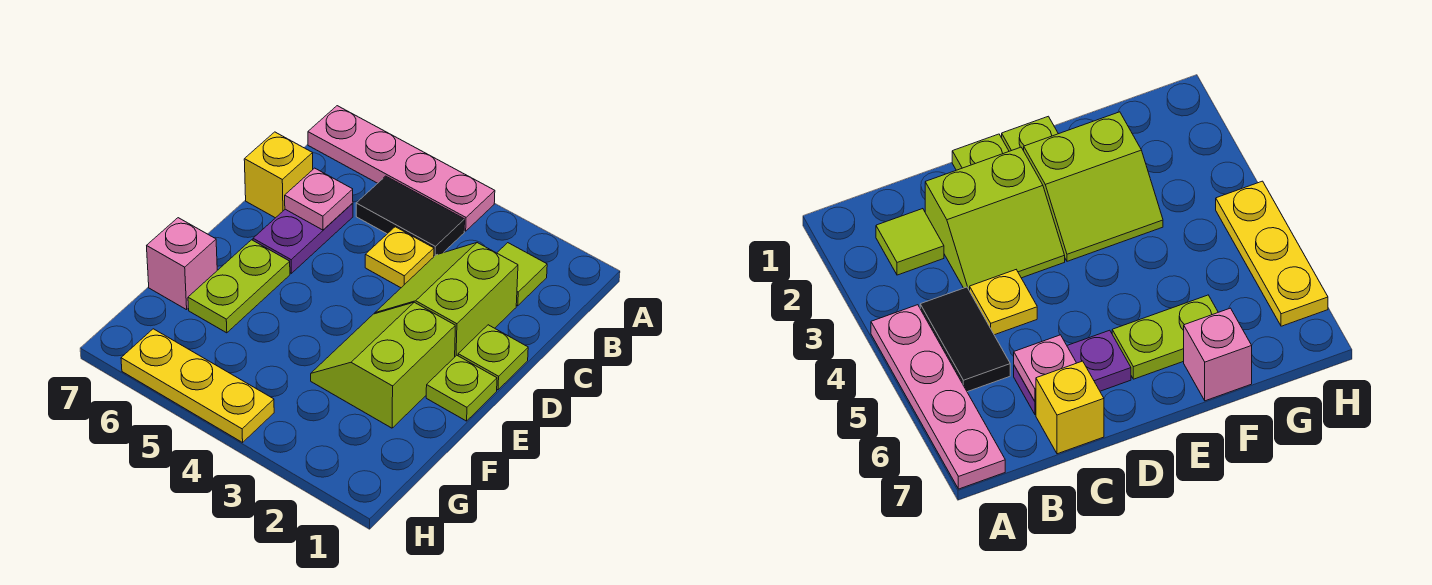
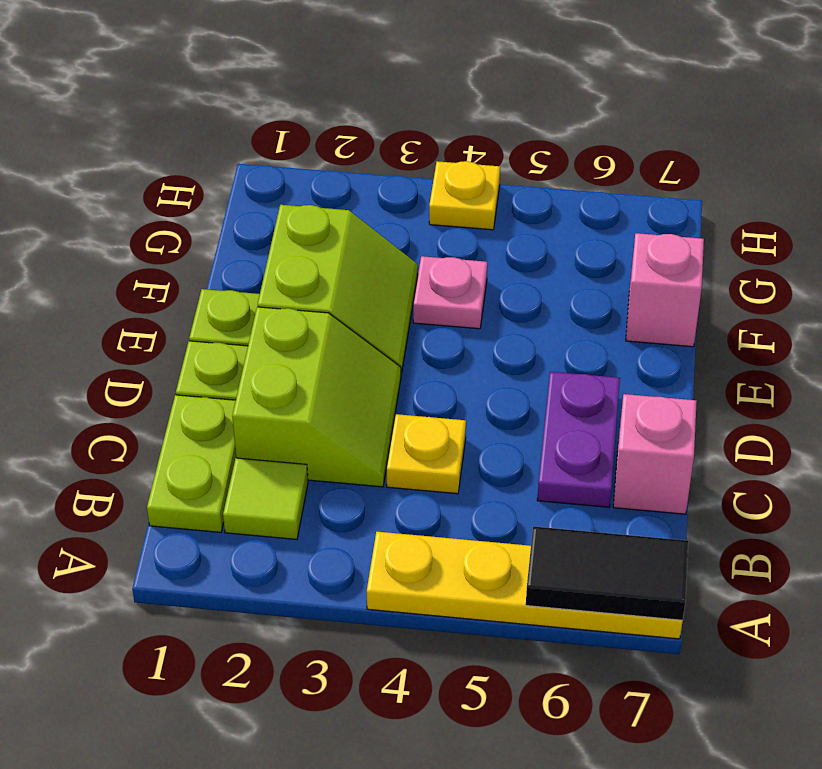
pink 1x4 plate [308,106,495,231] -> yellow 1x4 plate [367,532,683,639]
black 1x2 tile [356,176,465,256] -> black 1x2 tile moved to [526,526,688,620]
pink 1x1 plate [285,168,353,230] -> pink 1x1 plate moved to [413,256,487,329]
yellow 1x1 brick [244,132,313,218] -> pink 1x1 brick [613,394,697,514]
lime 1x2 plate [188,240,290,333] -> lime 1x2 plate moved to [147,395,236,532]
yellow 1x3 plate [121,329,274,442] -> yellow 1x1 plate [429,161,500,230]

